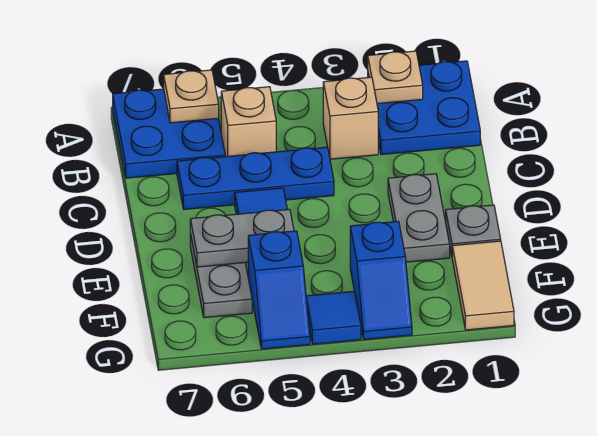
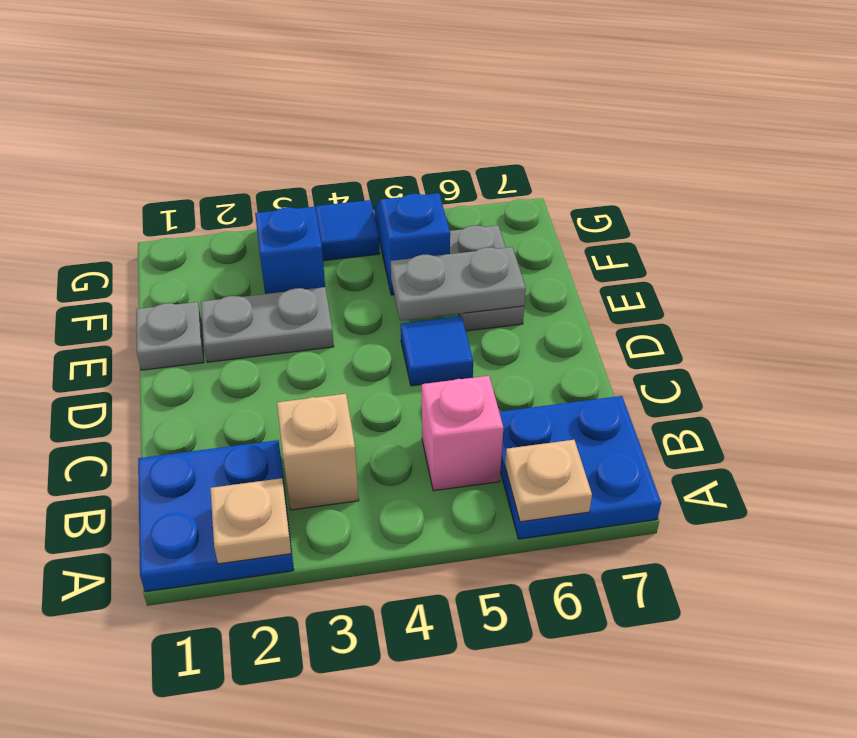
tan 1x1 brick [221,87,276,157] -> pink 1x1 brick [422,376,503,491]
blue 1x3 plate [177,147,334,209] -> none
grey 1x2 plate [388,174,450,262] -> grey 1x2 plate turned to [201,287,334,362]
tan 1x2 tile [452,241,514,330] -> none

